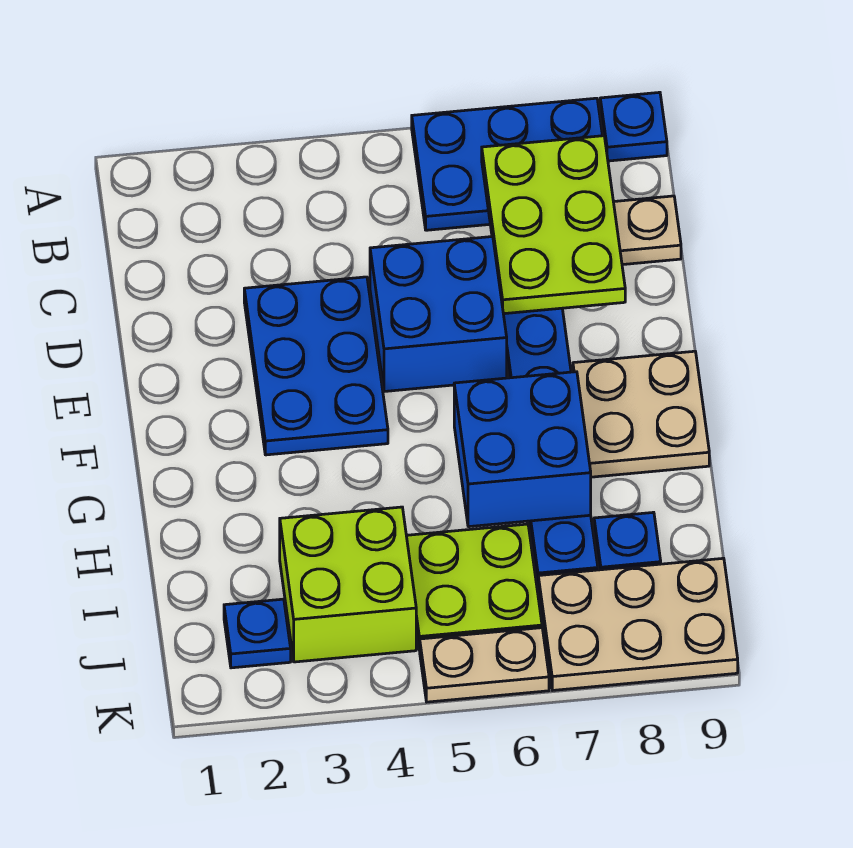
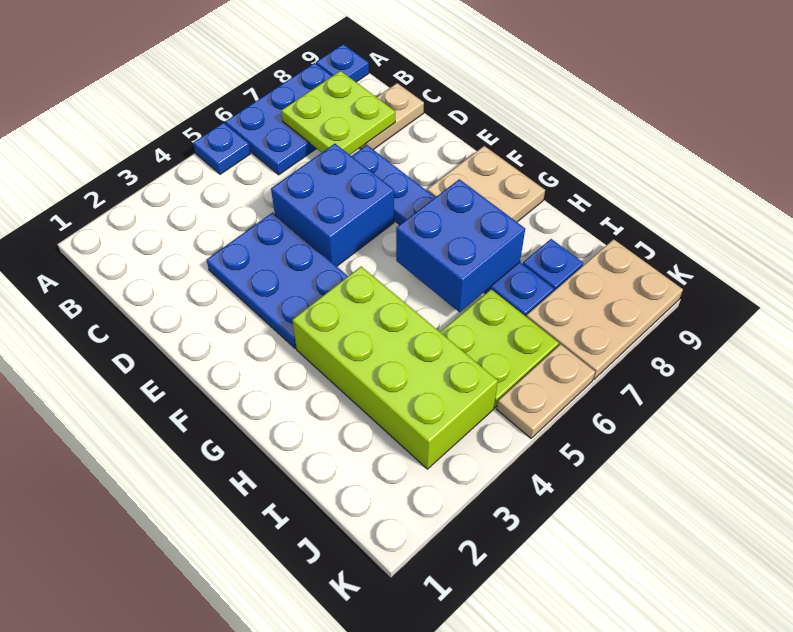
lime 2x3 plate [482,136,625,314] -> lime 2x2 plate [281,71,395,155]
lime 2x2 brick [280,507,416,662] -> lime 2x4 brick [292,267,498,469]
blue 1x1 plate [224,599,291,668] -> blue 1x1 plate moved to [193,123,250,174]

